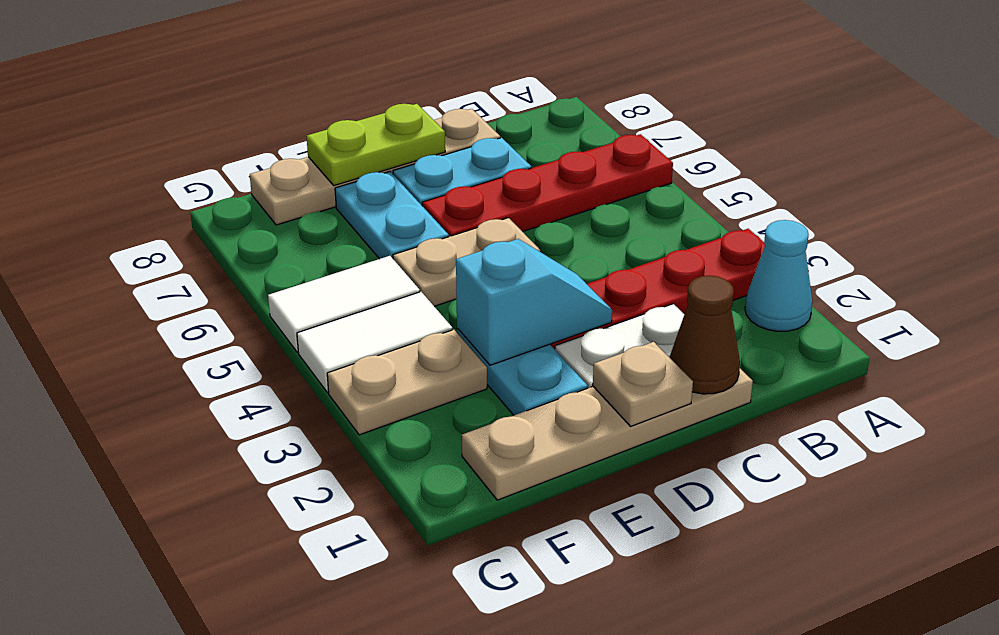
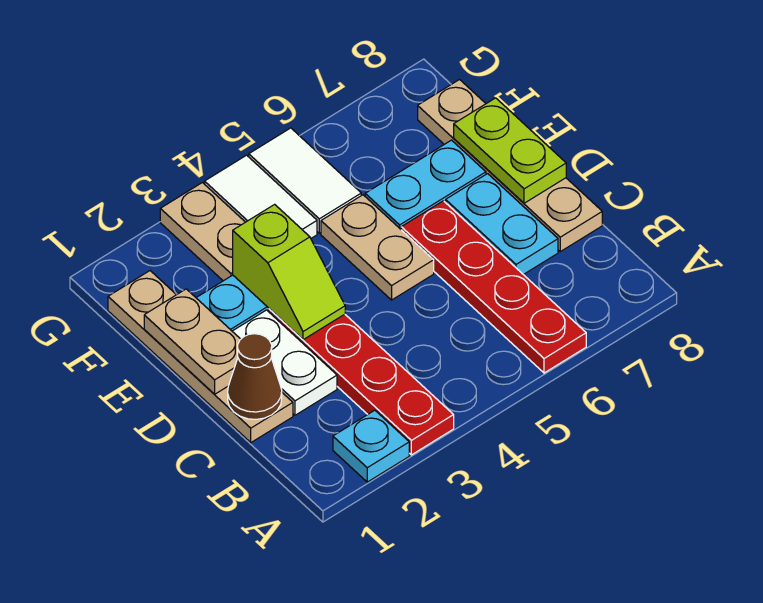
cyan 1x1 cone [745,220,812,331] -> cyan 1x1 plate [333,410,409,482]
tan 1x1 plate [593,342,693,426] -> tan 1x2 plate [144,289,241,394]
cyan 1x2 slope [456,239,612,365] -> lime 1x2 slope [233,204,345,340]

